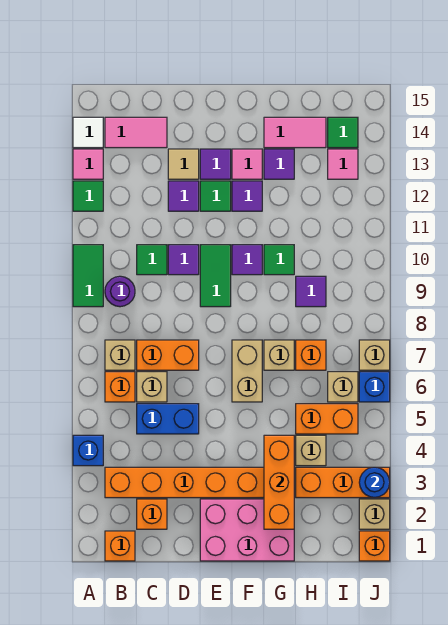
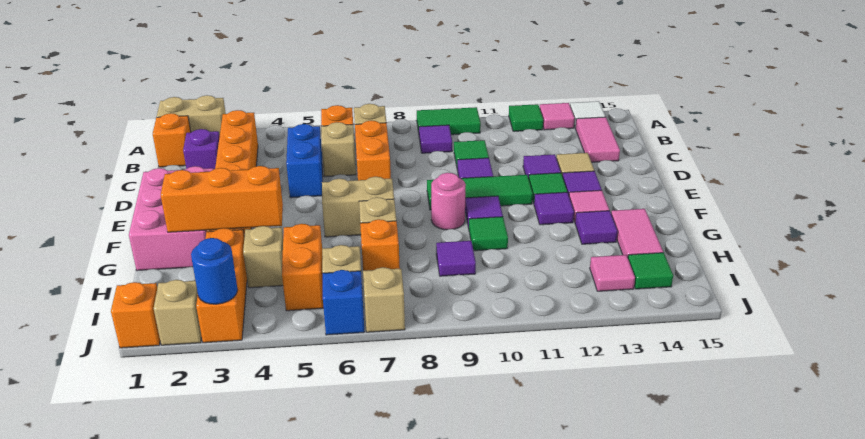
none -> tan 1x2 brick [157,95,226,136]
blue 1x1 brick [73,435,103,466] -> none
purple 1x1 round brick [105,276,135,307] -> purple 1x1 tile [419,125,452,153]
orange 1x1 brick [137,499,167,529] -> purple 1x1 brick [183,129,220,169]
green 1x2 tile [200,245,231,307] -> green 1x3 tile [427,175,533,210]
none -> pink 1x1 round brick [431,173,466,230]

